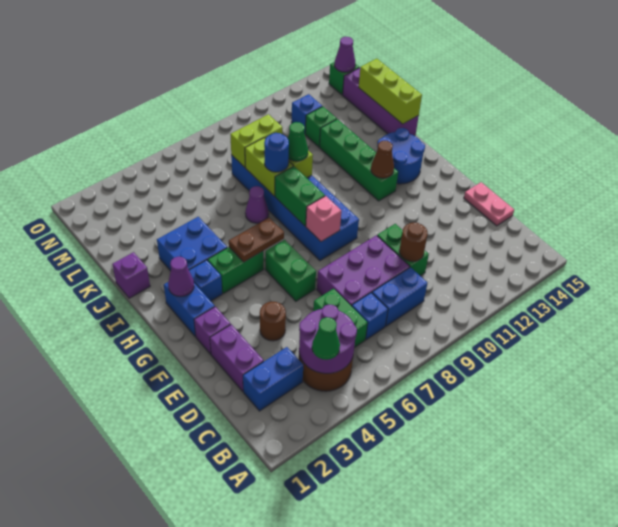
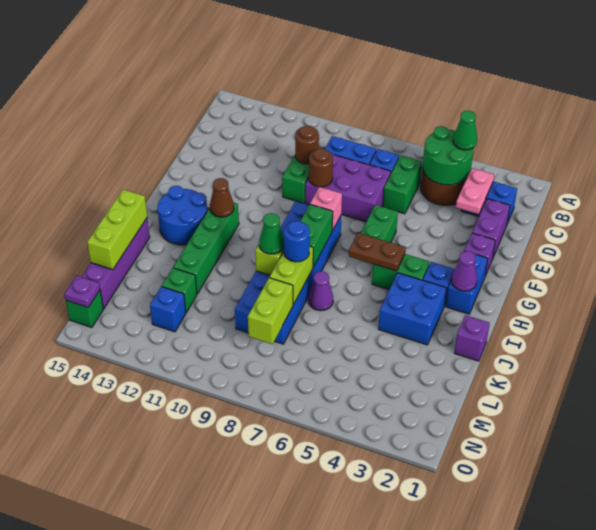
purple 2x2 round brick [299,305,357,373] -> green 2x2 round brick [423,126,474,185]
pink 1x2 plate [464,182,514,226] -> pink 1x2 plate moved to [456,168,494,214]
brown 1x1 round brick [260,302,286,341] -> brown 1x1 round brick moved to [309,148,333,187]
lime 1x2 brick [230,114,282,167] -> lime 1x2 brick turned to [248,278,293,344]
purple 1x1 cone [334,37,355,72] -> purple 1x1 plate [64,276,100,307]

